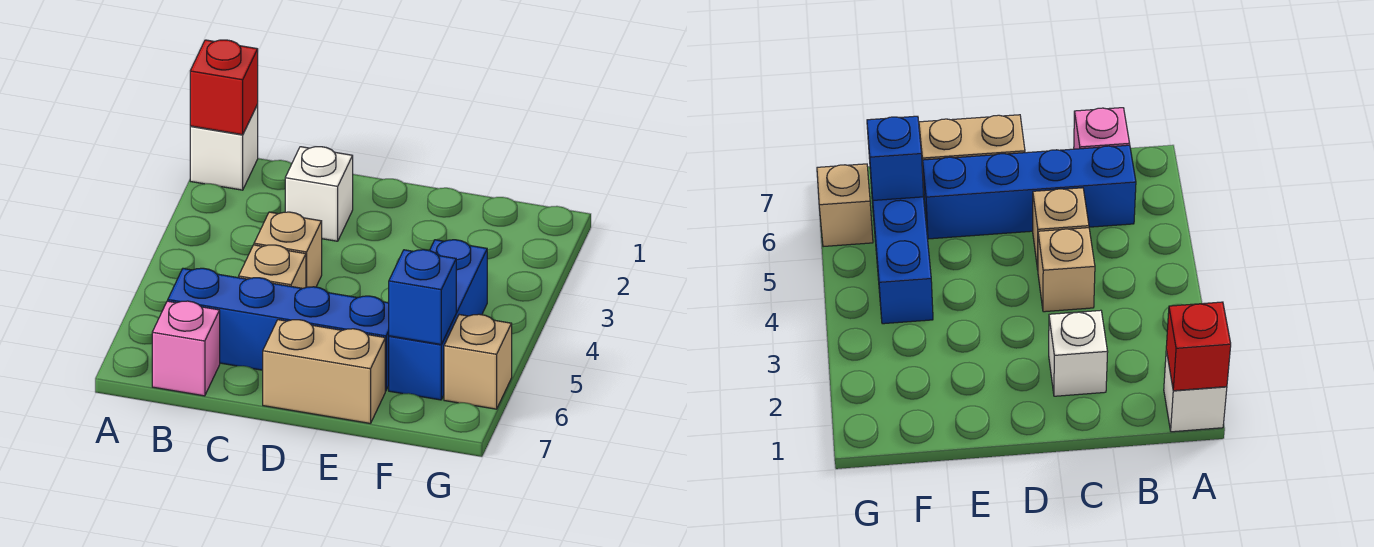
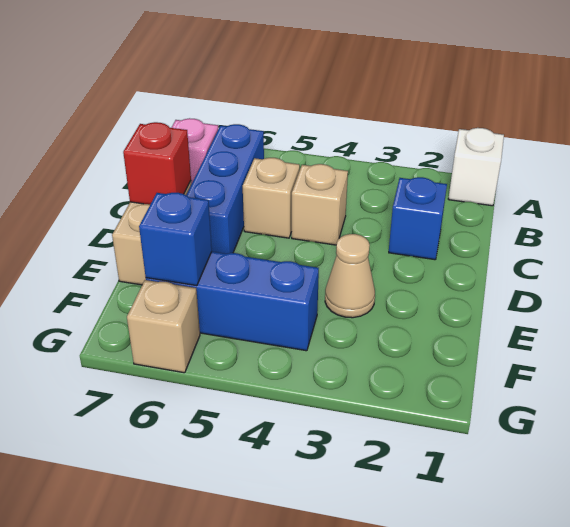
red 1x1 brick [190,40,258,135] -> red 1x1 brick moved to [123,122,191,204]
blue 1x4 brick [168,268,389,391] -> blue 1x3 brick [186,124,264,254]
white 1x1 brick [285,147,353,241] -> blue 1x1 brick [389,177,447,260]
none -> tan 1x1 cone [325,234,375,318]

